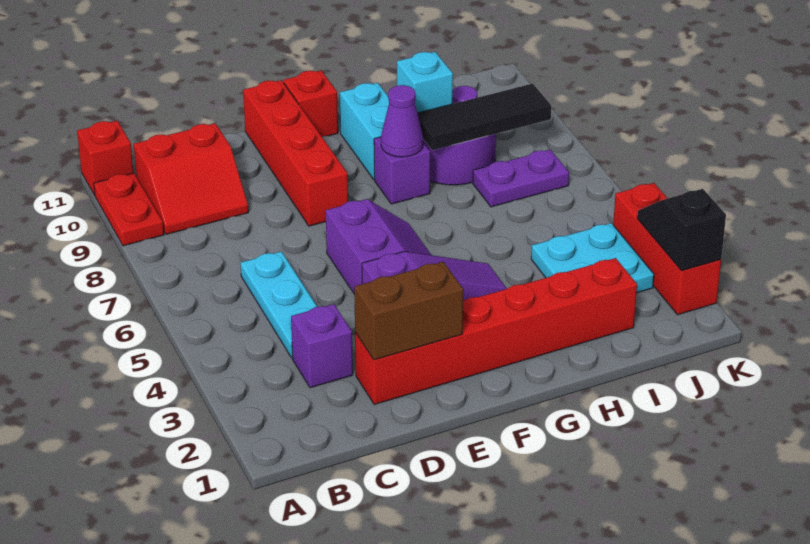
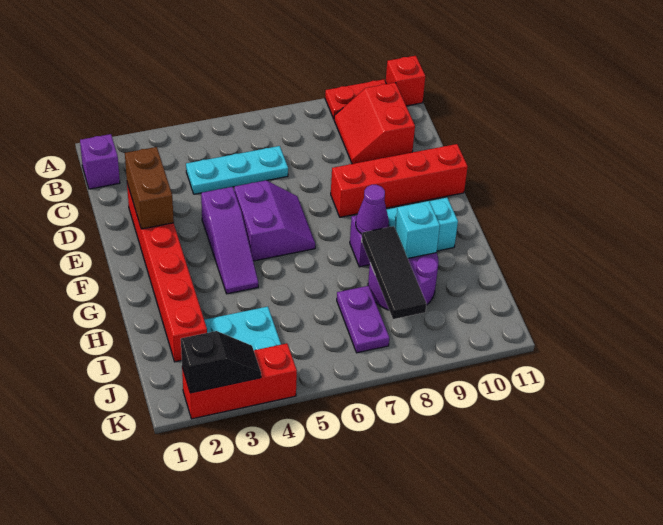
purple 1x1 brick [291,304,353,388] -> purple 1x1 brick moved to [80,134,120,189]
purple 2x2 slope [326,199,431,293] -> purple 2x2 slope turned to [234,180,315,261]
red 1x1 brick [283,70,338,136] -> none

